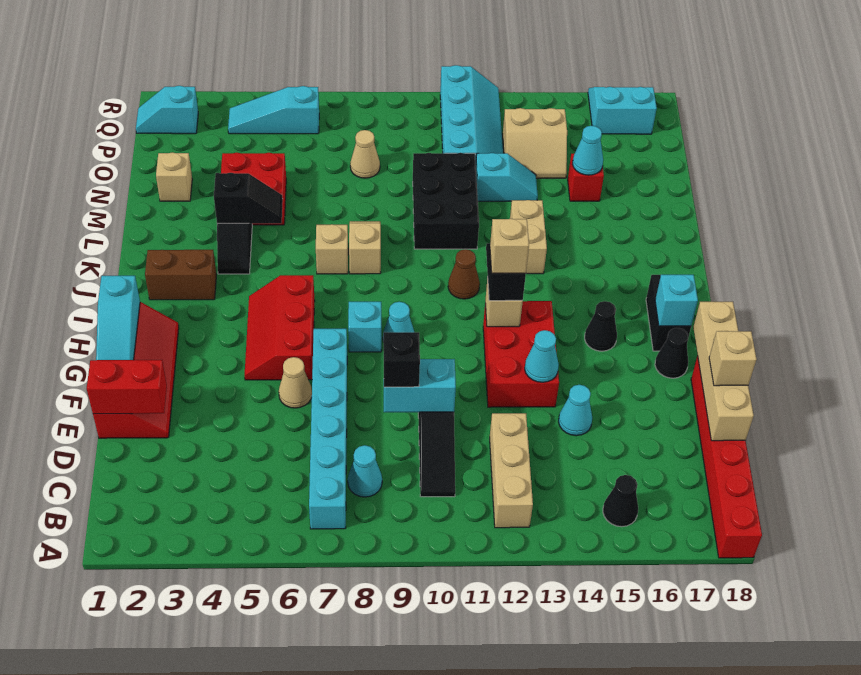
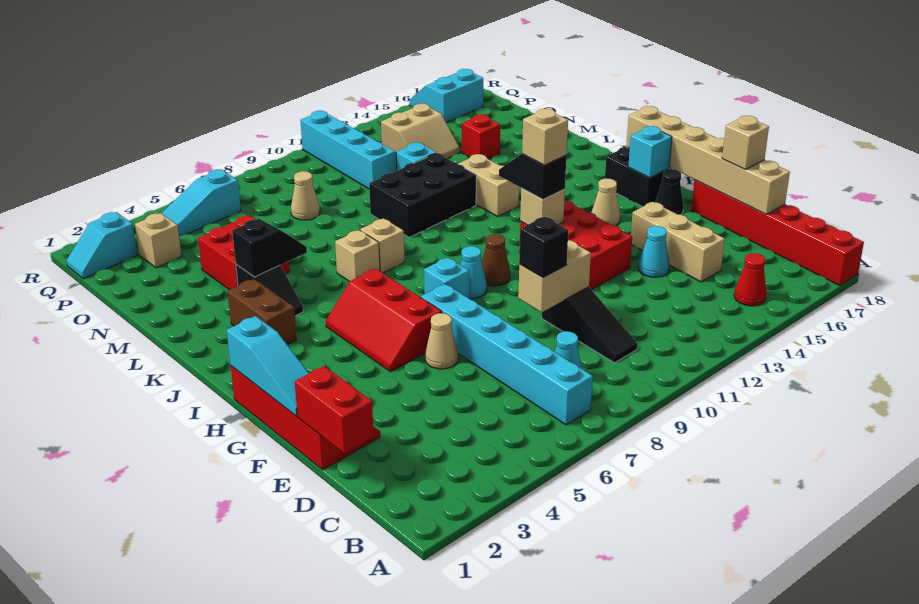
tan 1x3 brick [490,413,533,528] -> tan 1x3 brick moved to [631,202,725,282]
black 1x1 cone [603,475,638,527] -> red 1x1 cone [734,253,767,306]
tan 1x4 brick [693,302,754,441] -> tan 1x6 brick [626,106,790,214]
red 1x2 brick [87,360,167,414] -> red 1x2 brick turned to [295,366,374,453]
cyan 1x2 brick [384,359,456,412] -> tan 1x2 brick [518,240,591,312]
cyan 1x1 cone [525,330,559,382] -> none
black 1x1 cone [585,301,617,351] -> tan 1x1 cone [591,179,620,226]
brown 1x2 brick [145,250,216,300] -> brown 1x2 brick turned to [227,279,297,345]
brown 1x1 cone [448,249,480,299] -> brown 1x1 cone moved to [482,234,510,286]
black 2x3 brick [413,153,479,249] -> black 2x3 brick turned to [369,153,476,237]
tan 1x1 brick [156,152,192,201] -> tan 1x1 brick moved to [135,213,182,268]
cyan 1x1 cone [572,126,603,175] -> none

